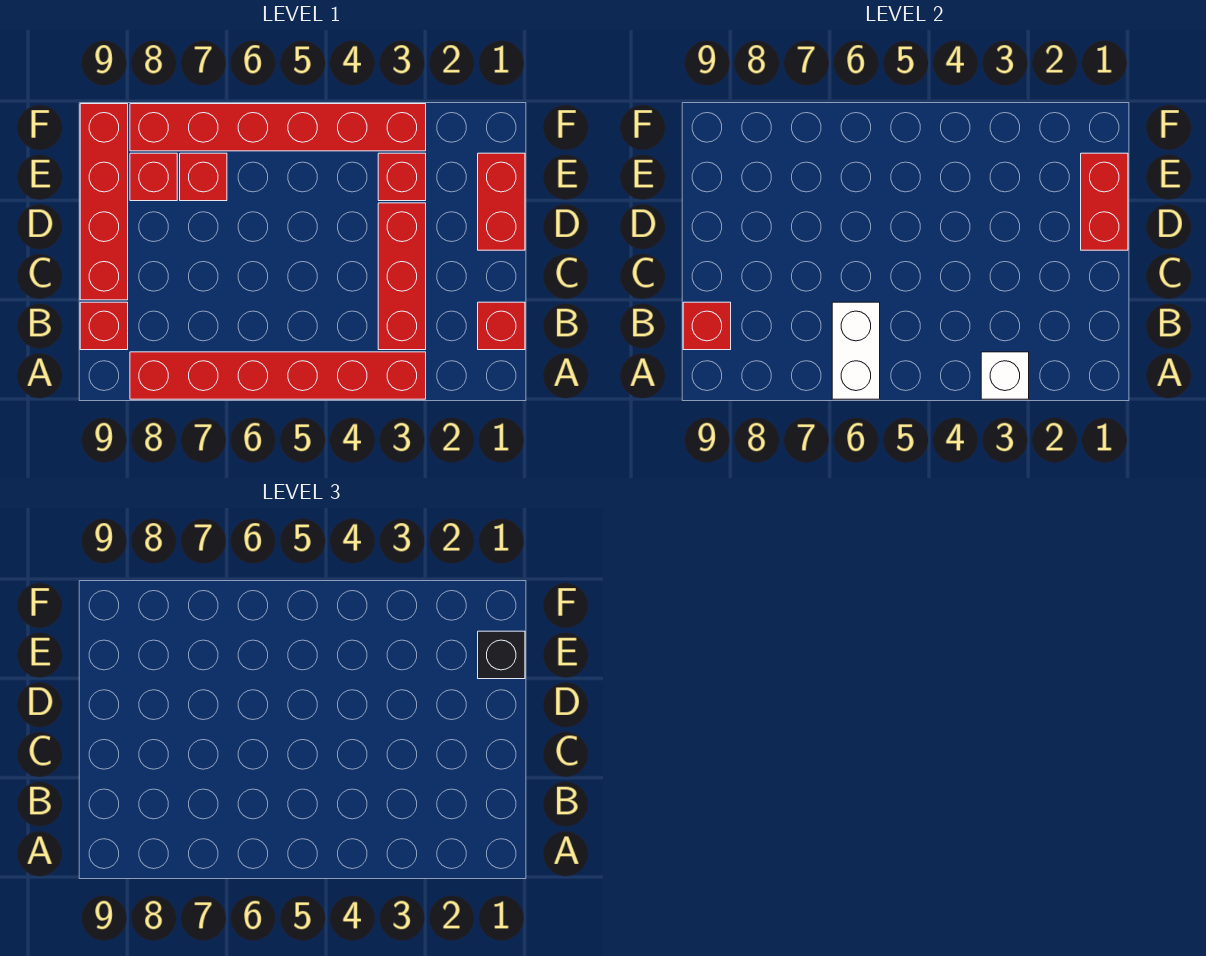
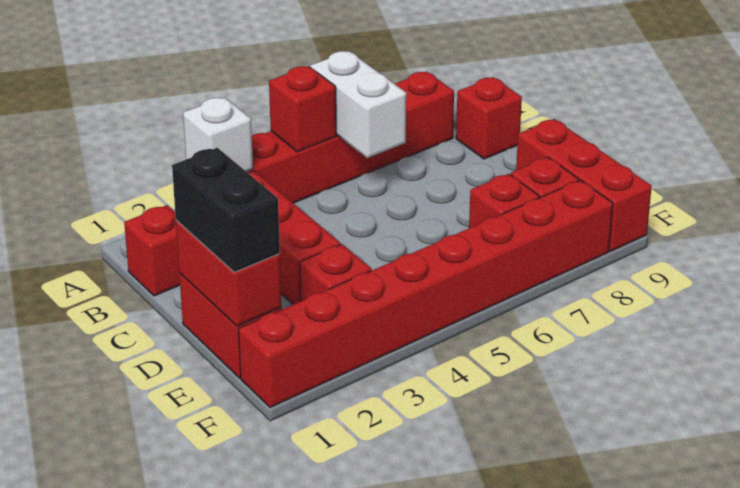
red 1x1 brick [683,302,731,350] -> red 1x1 brick moved to [269,66,336,152]
red 1x4 brick [80,104,128,300] -> red 1x3 brick [516,119,652,251]
black 1x1 brick [478,631,525,679] -> black 1x2 brick [172,148,280,272]
red 1x6 brick [130,104,426,151] -> red 1x8 brick [238,180,613,408]

